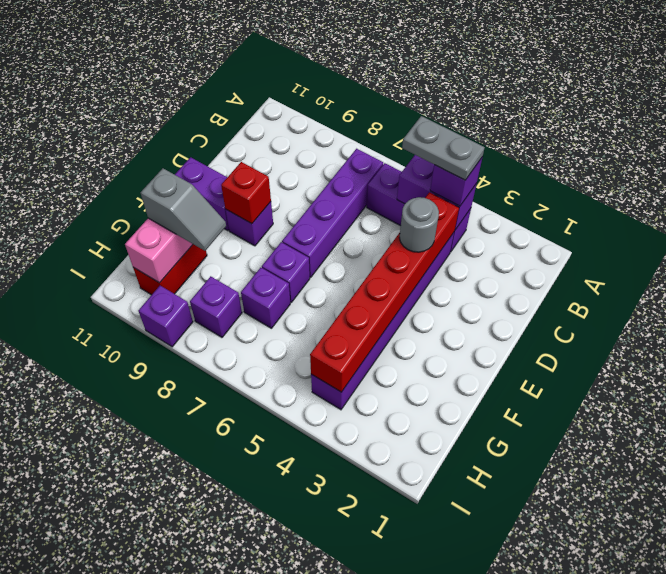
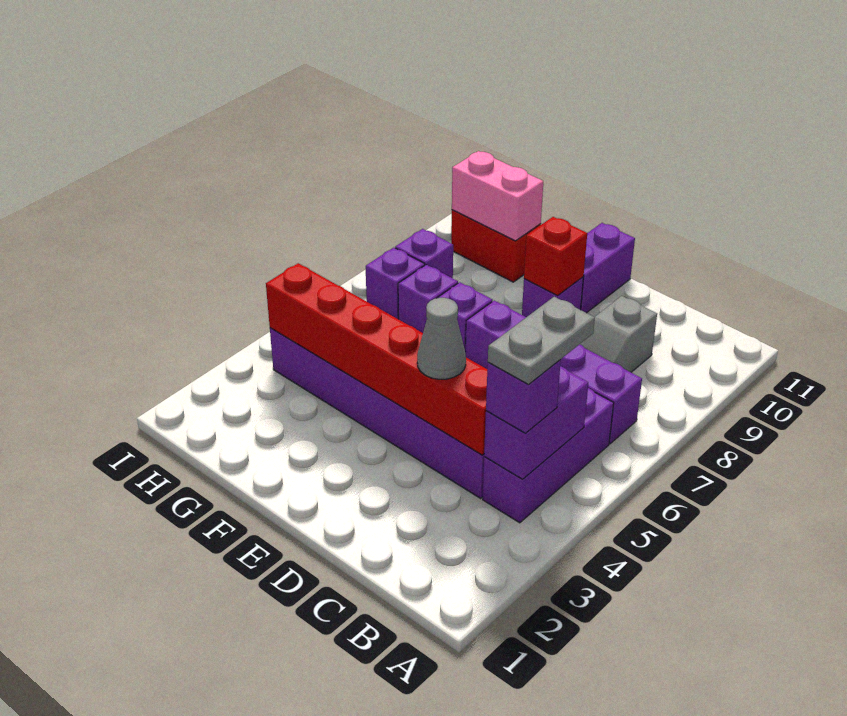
grey 1x1 round brick [399,197,439,252] -> grey 1x1 cone [417,298,466,379]
grey 1x2 slope [140,168,226,251] -> grey 1x2 slope moved to [580,296,657,372]
purple 1x1 brick [138,286,193,347] -> purple 1x1 brick moved to [366,248,425,319]

